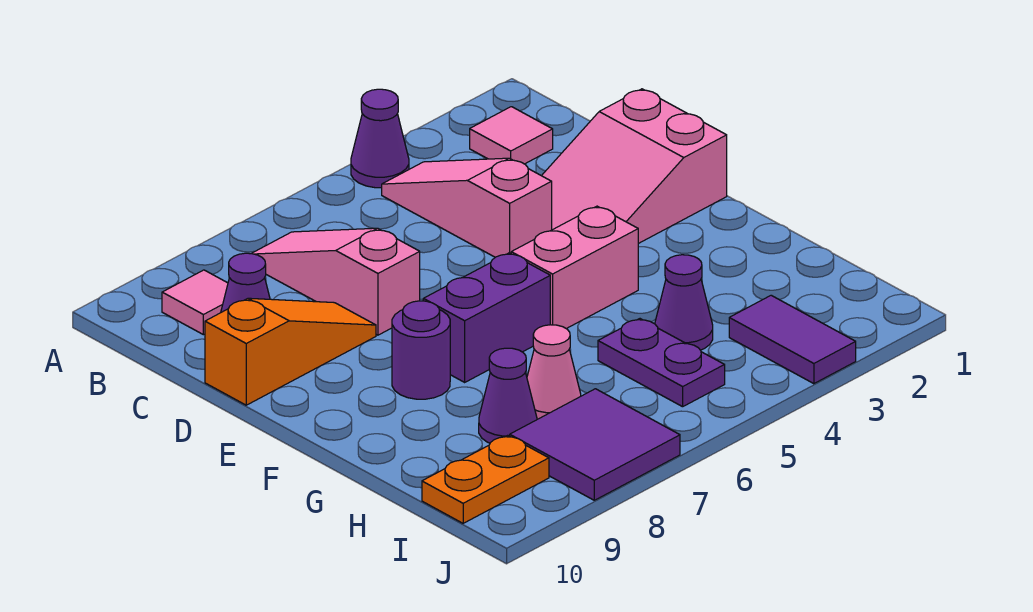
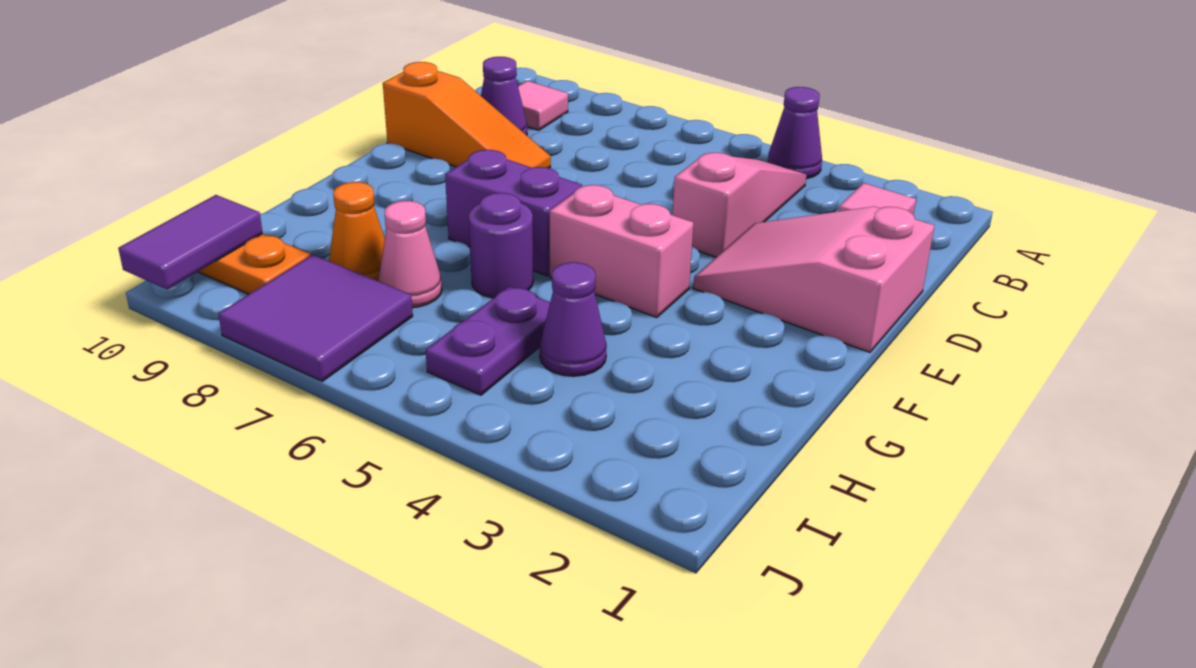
pink 1x3 slope [252,228,420,335] -> none
purple 1x1 round brick [392,301,450,399] -> purple 1x1 round brick moved to [469,193,533,298]
purple 1x1 cone [479,348,537,443] -> orange 1x1 cone [329,182,385,281]
purple 1x2 tile [729,295,856,384] -> purple 1x2 tile moved to [118,195,263,290]

